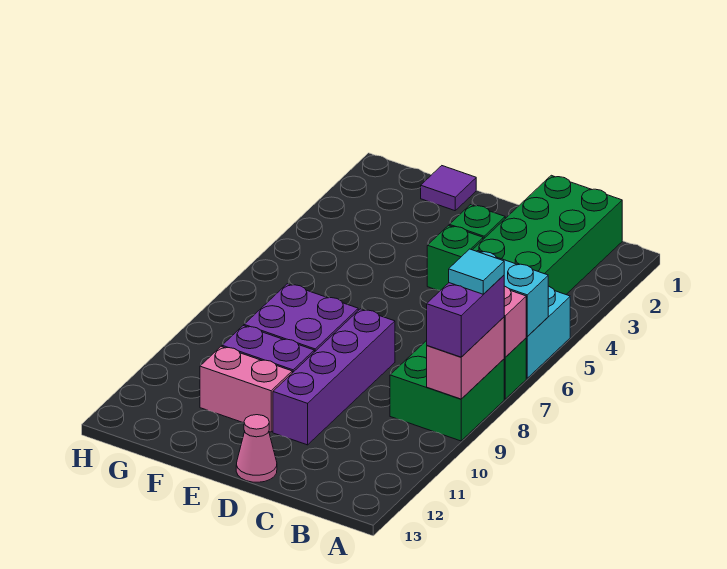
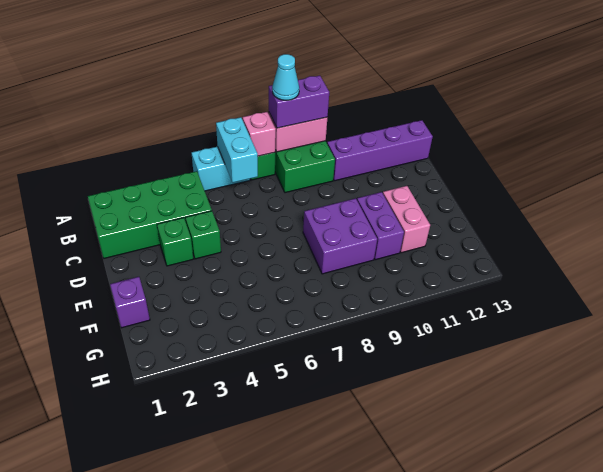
cyan 1x1 tile [449,249,504,294] -> cyan 1x1 cone [272,54,299,100]
purple 1x4 brick [273,309,395,445] -> purple 1x4 brick moved to [327,120,433,181]
pink 1x1 cone [236,415,277,482] -> none
purple 1x1 tile [421,166,476,211] -> purple 1x1 brick [110,277,150,328]

